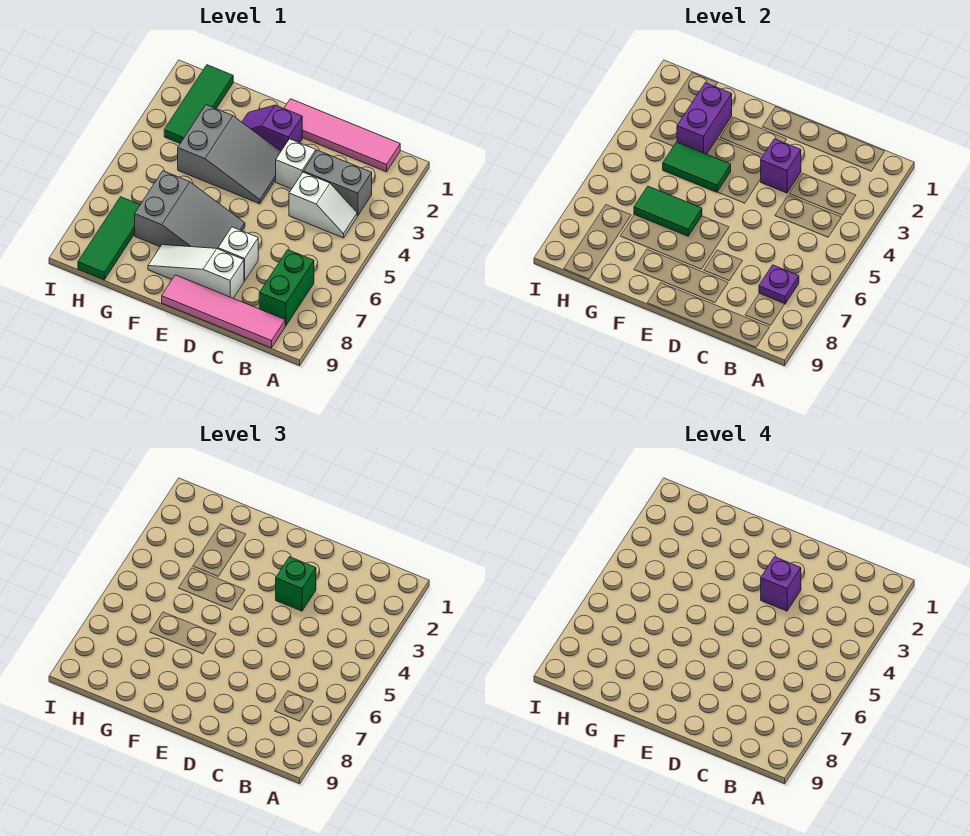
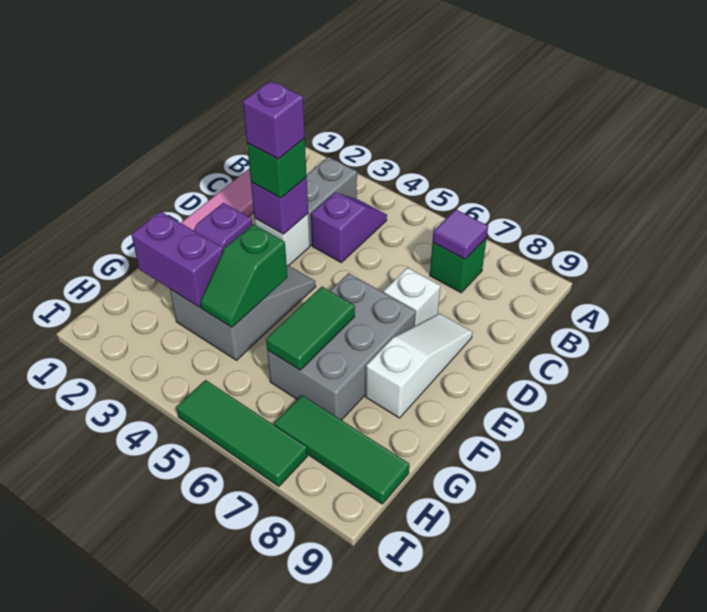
white 1x2 slope [289,172,357,238] -> purple 1x2 slope [311,192,387,262]
green 1x2 brick [259,250,314,326] -> green 1x1 brick [430,238,487,293]
purple 1x1 plate [759,265,799,304] -> purple 1x1 tile [433,209,488,259]
pink 1x4 tile [162,275,285,348] -> none
white 1x3 slope [148,245,244,298] -> white 1x3 slope turned to [366,313,473,418]
grey 2x3 slope [135,171,245,249] -> grey 2x3 brick [267,273,416,420]
green 1x2 tile [663,142,731,192] -> green 1x2 slope [200,224,287,327]
green 1x3 tile [164,65,233,143] -> green 1x3 tile moved to [176,380,307,486]

